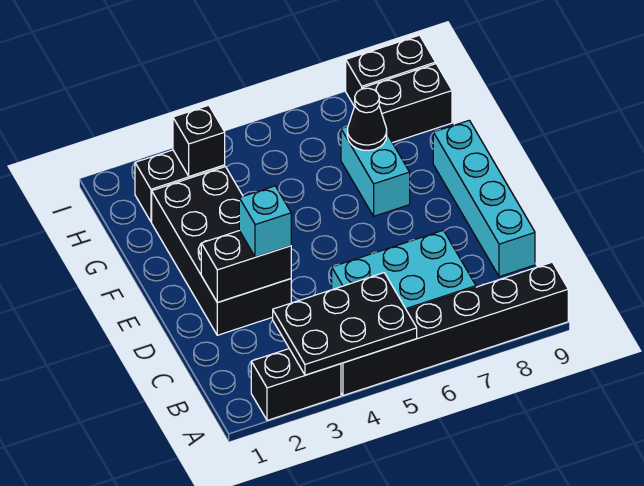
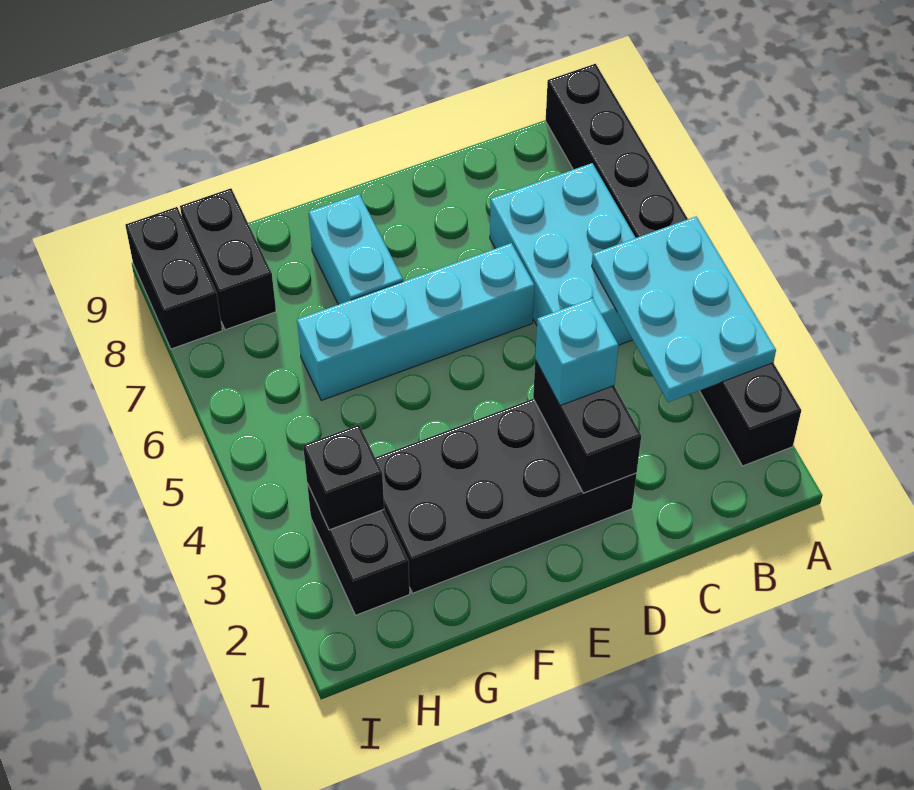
black 2x3 plate [273,273,417,375] -> cyan 2x3 plate [592,217,776,402]
cyan 1x4 brick [433,120,535,277] -> cyan 1x4 brick moved to [297,243,534,400]
cyan 1x2 brick [341,126,410,216] -> cyan 1x2 brick turned to [309,194,403,305]
black 1x1 cone [347,88,387,151] -> none

